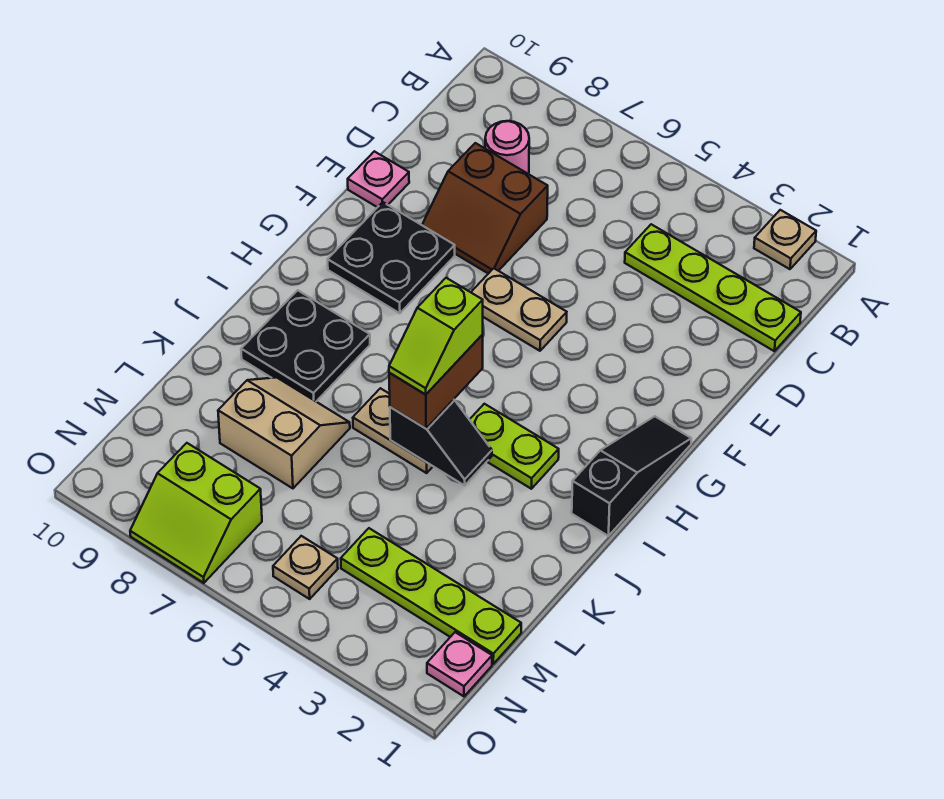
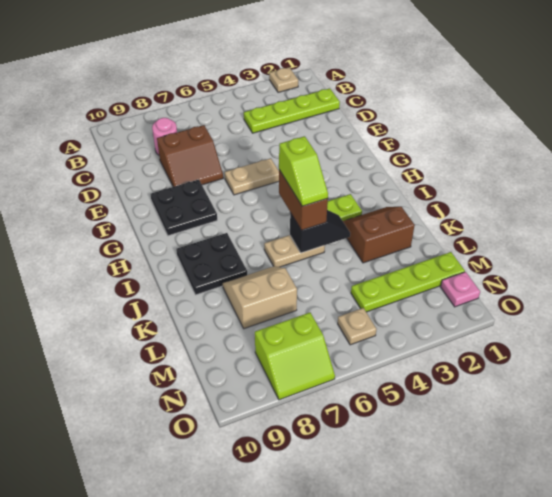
pink 1x1 plate [348,151,409,207] -> none
black 1x3 slope [572,416,691,536] -> none
none -> brown 2x2 slope [343,207,415,263]

